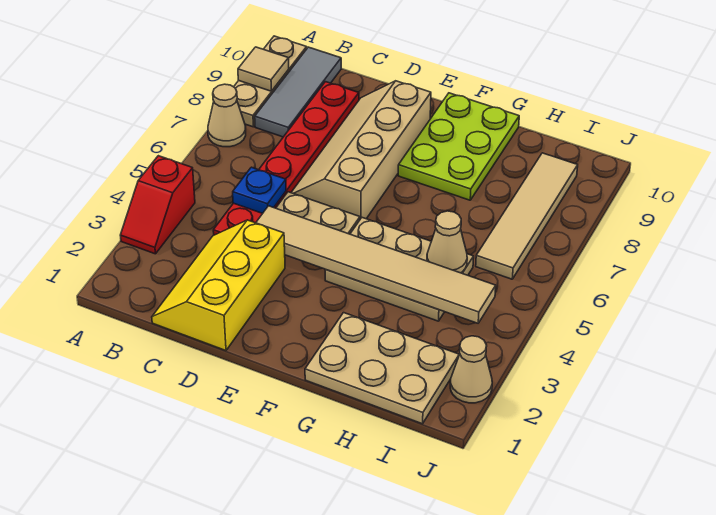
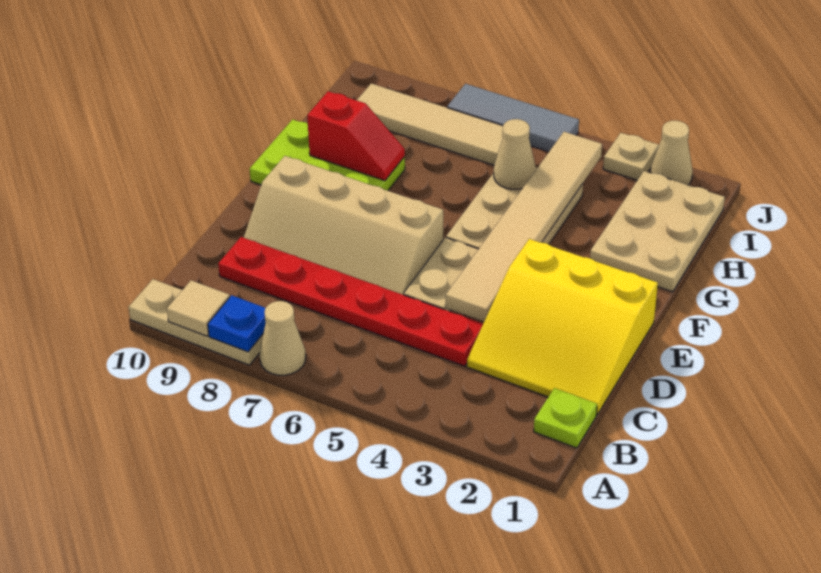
red 1x2 slope [120,156,195,254] -> red 1x2 slope moved to [307,91,405,181]
none -> lime 1x1 plate [534,388,597,448]
grey 1x3 tile [255,47,341,137] -> grey 1x3 tile moved to [447,84,579,152]
yellow 2x3 slope [152,220,285,351] -> yellow 3x3 slope [467,239,658,415]
blue 1x1 plate [233,167,286,213] -> blue 1x1 plate moved to [208,295,266,352]
none -> tan 1x1 plate [603,133,659,180]

